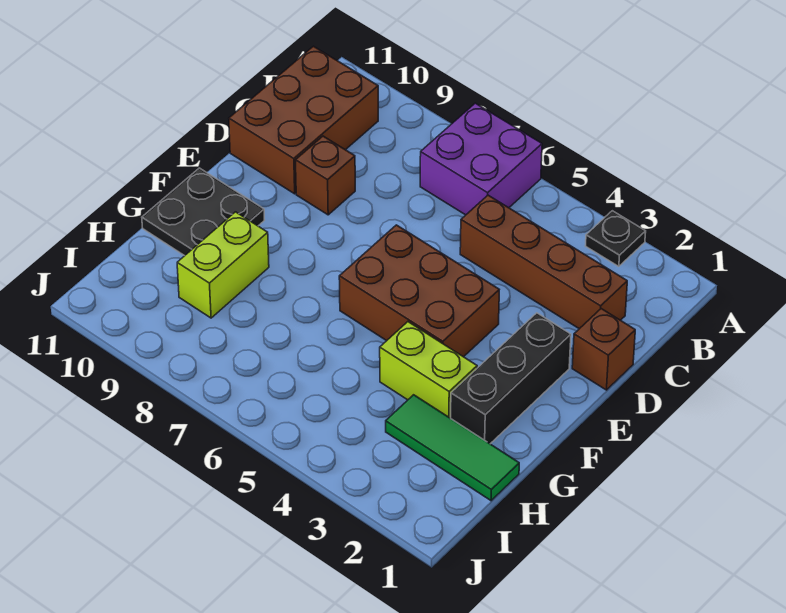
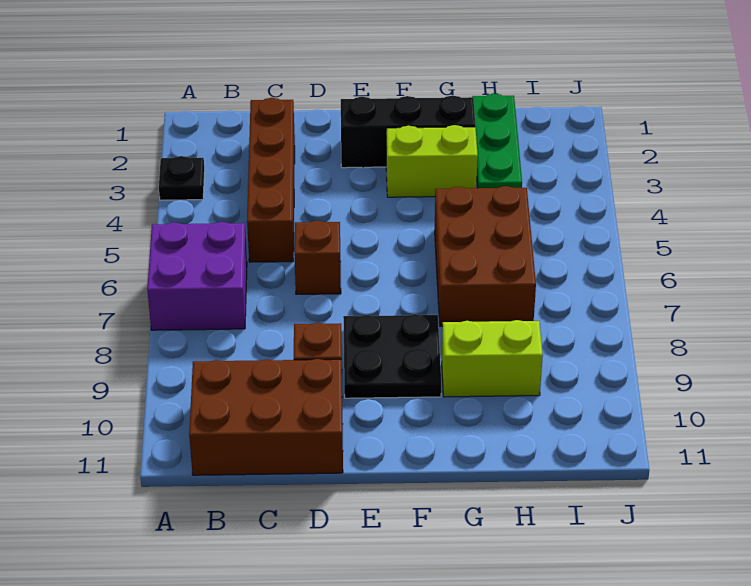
brown 1x1 brick [572,309,635,390] -> brown 1x1 brick moved to [294,221,341,294]
brown 2x3 brick [339,225,499,357] -> brown 2x3 brick moved to [435,186,536,326]
black 2x2 plate [142,168,264,256] -> black 2x2 plate moved to [343,314,441,398]
lime 1x2 brick [380,322,477,418] -> lime 1x2 brick turned to [386,125,478,197]
green 1x3 tile [386,395,519,501] -> green 1x3 plate [472,94,522,188]

